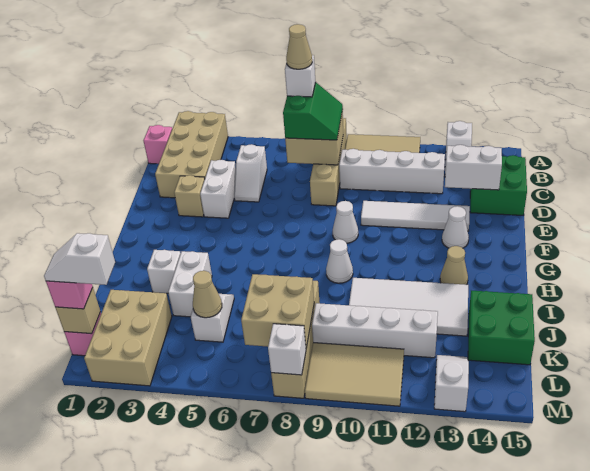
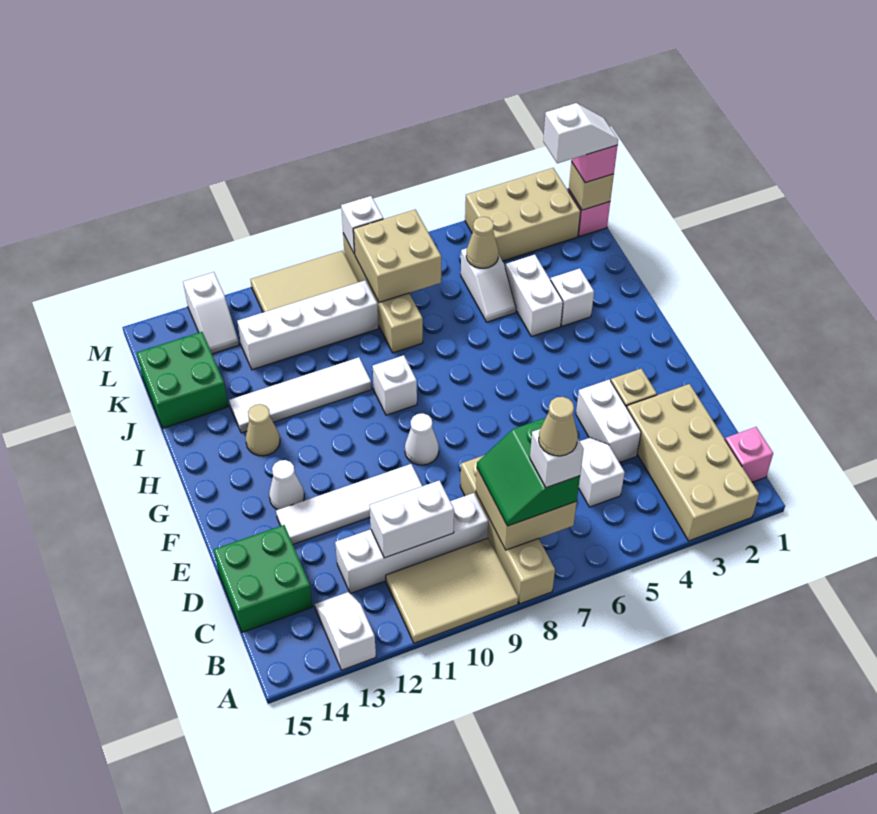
white 1x2 brick [445,145,502,190] -> white 1x2 brick moved to [369,480,454,558]
white 1x1 cone [326,239,353,283] -> white 1x1 brick [372,355,417,415]
white 2x4 tile [349,278,468,336] -> white 1x4 tile [229,357,372,433]
tan 2x3 brick [84,290,172,386] -> tan 2x3 brick turned to [465,168,581,261]

